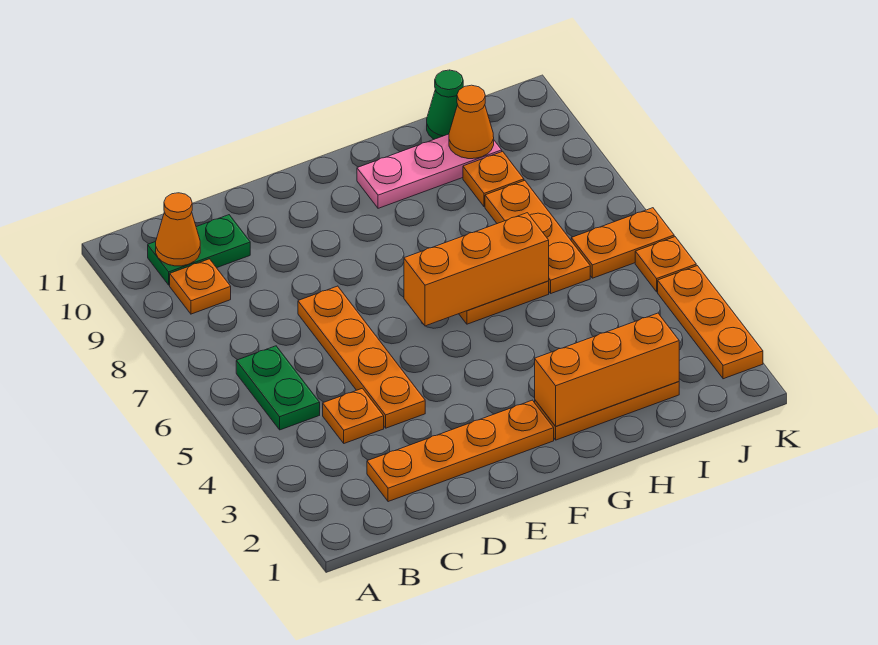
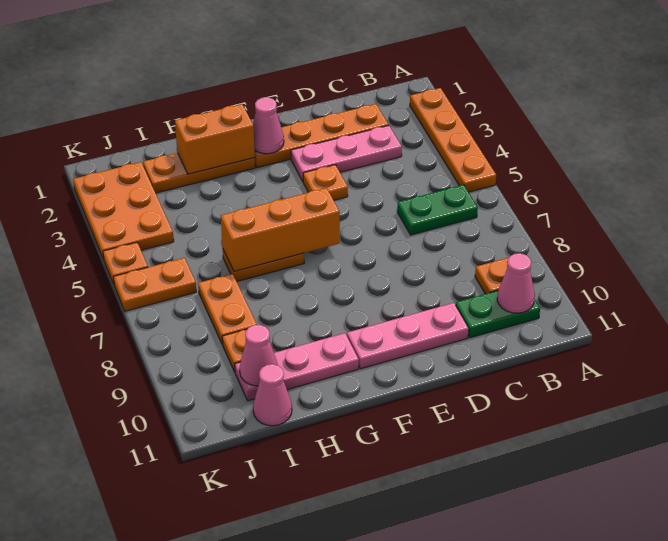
green 1x2 plate [236,346,320,430] -> green 1x2 plate turned to [397,185,478,235]
orange 1x1 cone [156,193,200,266] -> pink 1x1 cone [497,253,535,313]
none -> pink 1x3 plate [291,126,402,181]
orange 1x1 plate [323,388,384,443] -> orange 1x1 plate moved to [303,165,348,200]
orange 1x4 plate [298,286,425,428] -> orange 1x4 plate moved to [410,88,496,192]
none -> pink 1x3 plate [347,303,469,369]
none -> pink 1x1 cone [253,97,284,154]
orange 1x3 brick [535,313,679,426] -> orange 1x2 brick [175,104,255,174]
orange 1x3 plate [485,181,590,293] -> orange 1x2 plate [198,274,257,345]
orange 1x1 cone [449,85,494,159] -> pink 1x1 cone [240,325,278,386]
green 1x1 cone [427,70,463,139] -> pink 1x1 cone [253,364,292,426]
orange 1x3 plate [658,266,763,379] -> orange 2x3 plate [73,162,174,260]

